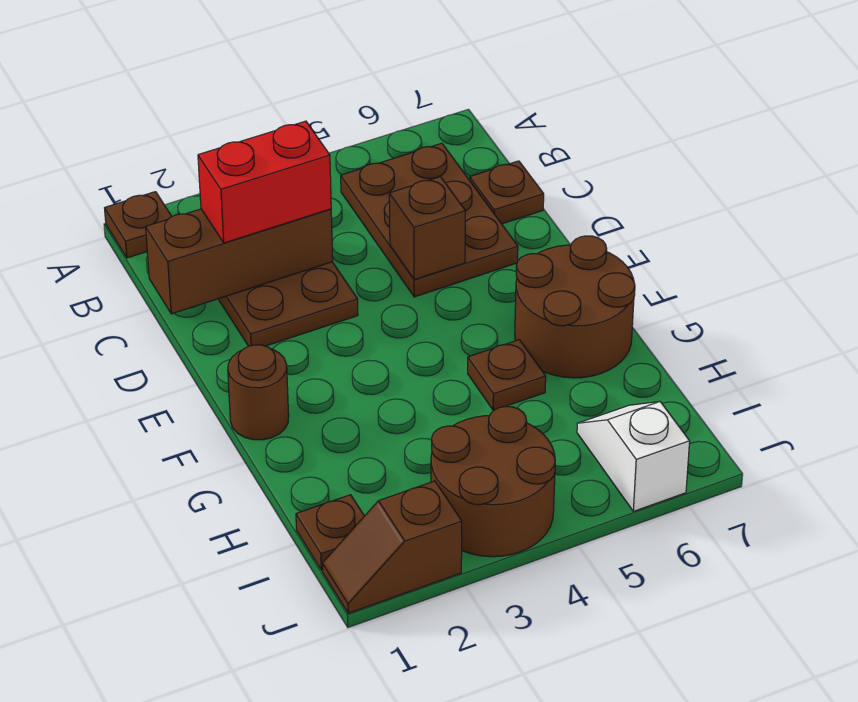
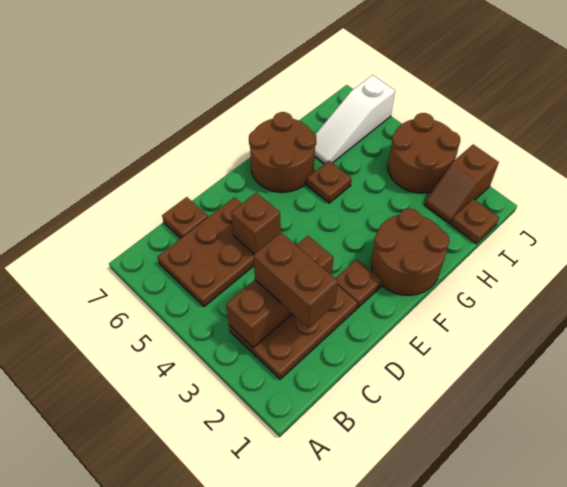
brown 1x1 plate [105,192,172,258] -> brown 1x1 plate moved to [335,259,382,308]
brown 1x3 brick [146,209,333,314] -> brown 1x3 brick turned to [226,236,334,348]
red 1x2 brick [198,121,331,243] -> brown 1x2 brick [253,233,338,328]
brown 1x1 round brick [228,345,289,440] -> brown 2x2 round brick [371,209,450,295]
white 1x2 slope [577,402,690,511] -> white 1x3 slope [315,75,395,164]
brown 1x2 slope [322,481,462,613] -> brown 1x2 slope turned to [425,145,499,223]

